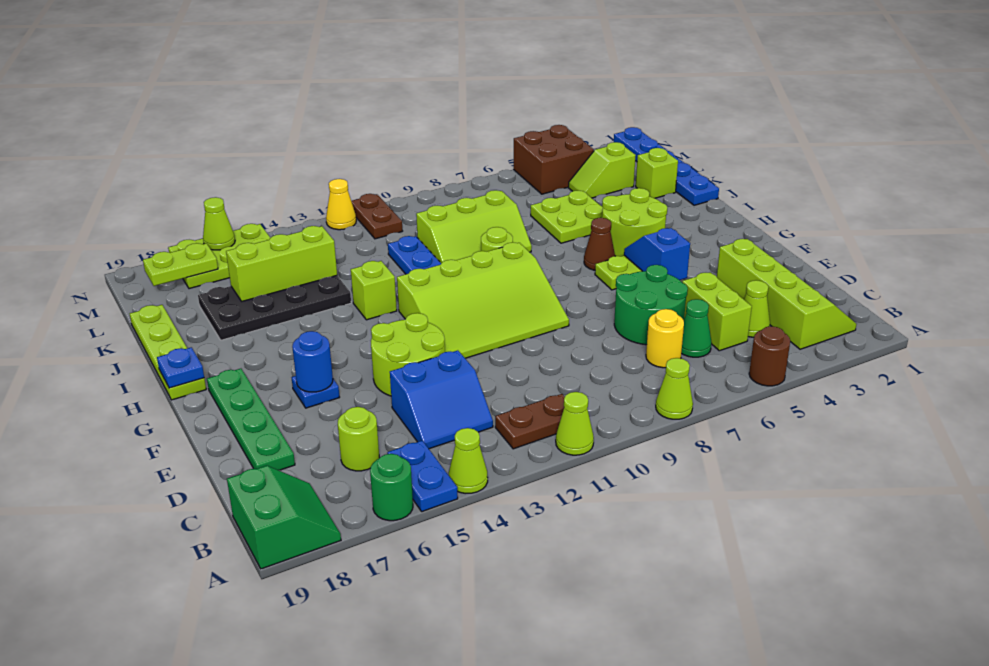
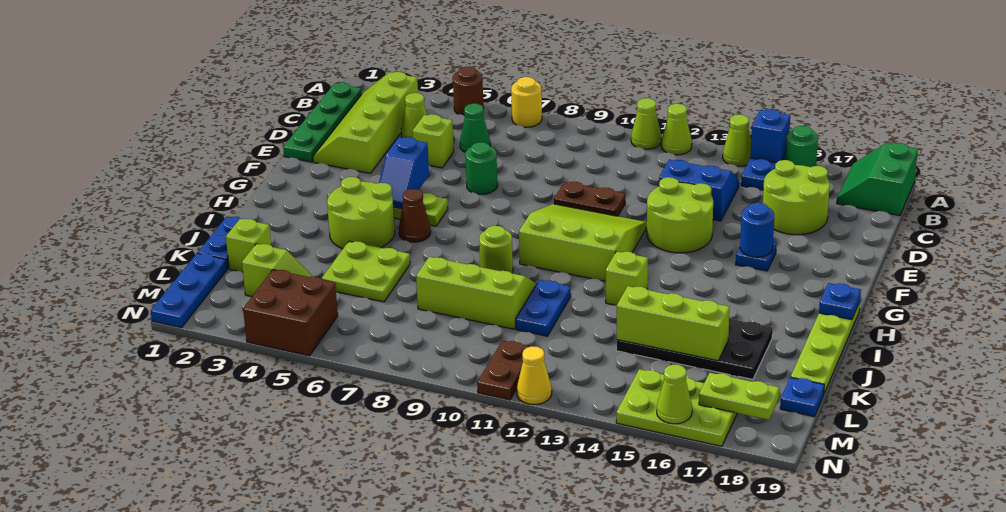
lime 1x1 cone [656,358,693,419] -> lime 1x1 cone moved to [661,104,692,155]
none -> blue 1x1 brick [751,109,790,163]
brown 1x2 plate [495,394,565,449] -> brown 1x2 plate moved to [554,182,625,216]
lime 1x2 brick [682,272,752,351] -> lime 1x1 brick [412,114,454,168]
yellow 1x1 round brick [646,309,684,368] -> yellow 1x1 round brick moved to [511,77,542,127]
lime 1x1 round brick [338,407,379,471] -> lime 2x2 round brick [763,160,830,235]
green 2x2 round brick [614,265,688,345] -> green 1x1 round brick [465,142,498,194]
green 1x4 plate [207,369,295,470] -> green 1x4 plate moved to [283,83,362,162]
lime 3x4 slope [397,242,569,358] -> lime 3x3 slope [519,204,647,281]
none -> blue 1x1 plate [780,377,824,417]

